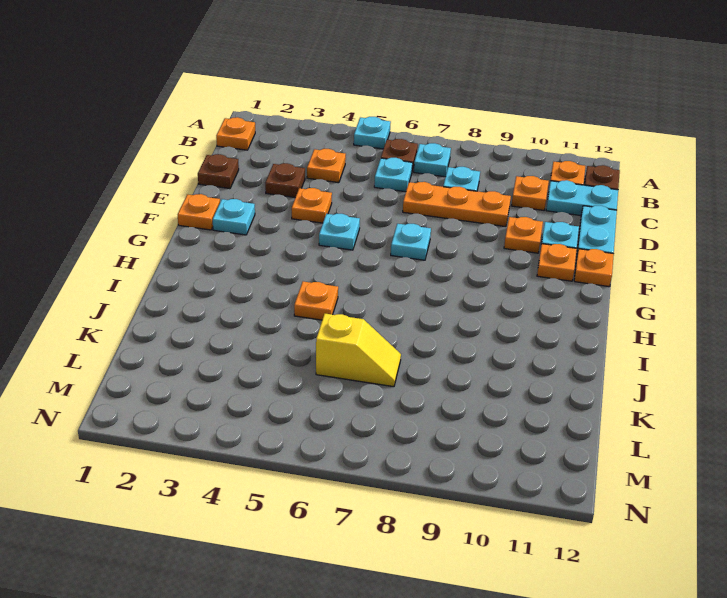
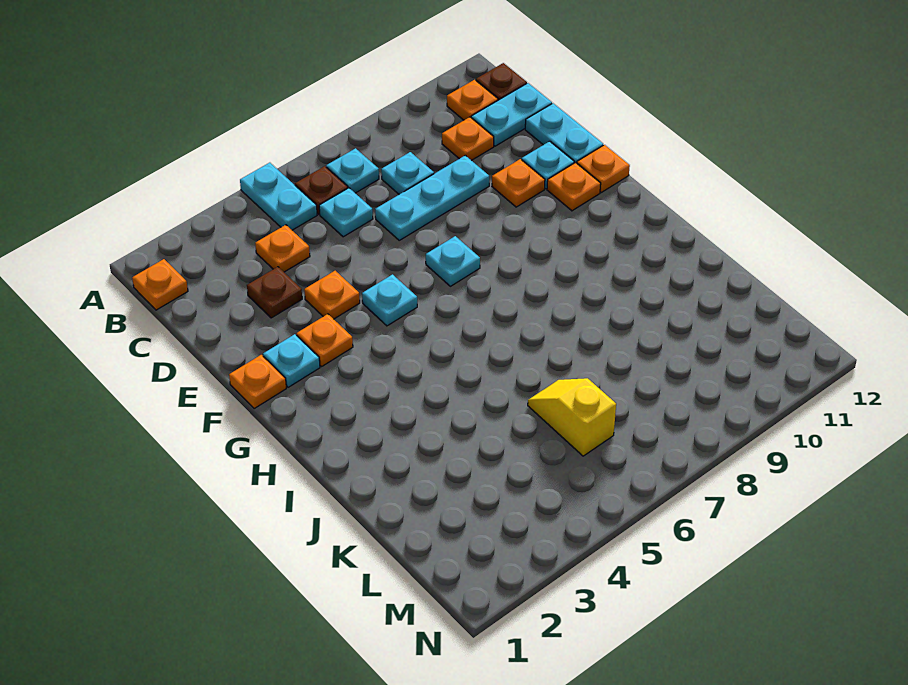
cyan 1x1 plate [354,117,391,149] -> cyan 1x2 plate [240,163,317,230]
brown 1x1 plate [198,154,239,189] -> none
orange 1x3 plate [403,182,511,227] -> cyan 1x3 plate [375,155,489,240]
orange 1x1 plate [294,281,338,320] -> orange 1x1 plate moved to [297,314,353,366]
yellow 1x2 slope [316,314,401,387] -> yellow 1x2 slope turned to [528,378,616,456]

